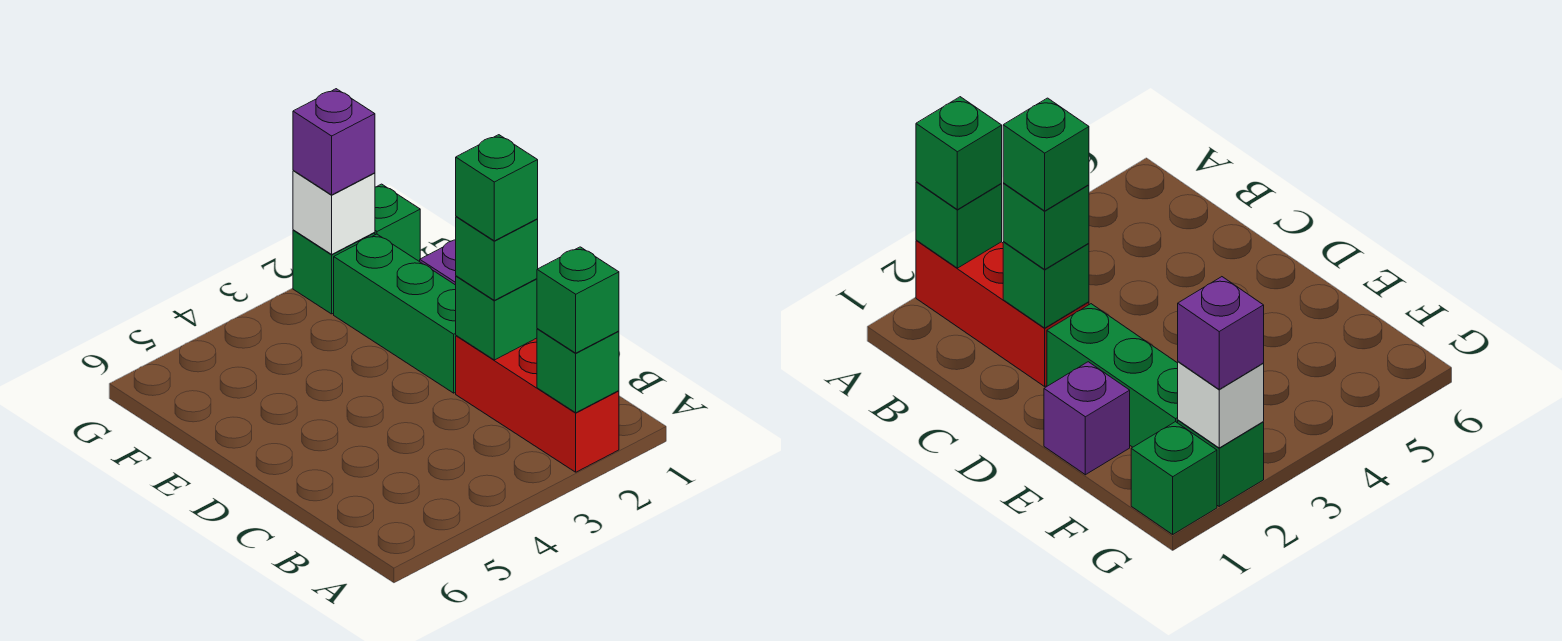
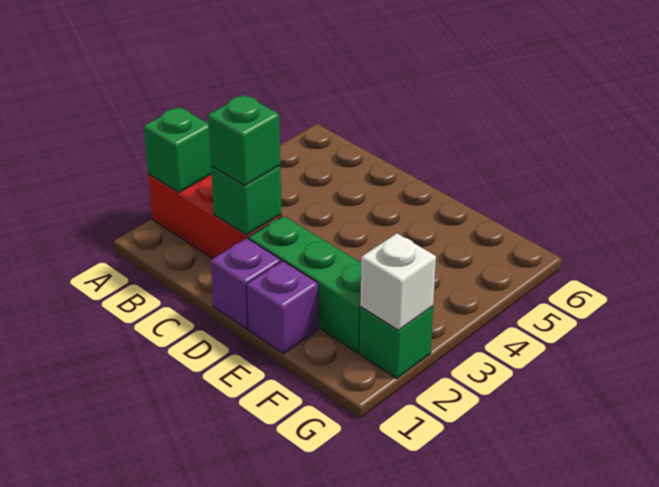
green 1x1 brick [537,247,619,353] -> none
green 1x1 brick [456,135,538,241] -> none
green 1x1 brick [375,184,420,262] -> none
purple 1x1 brick [293,89,375,195] -> purple 1x1 brick moved to [211,238,281,329]

